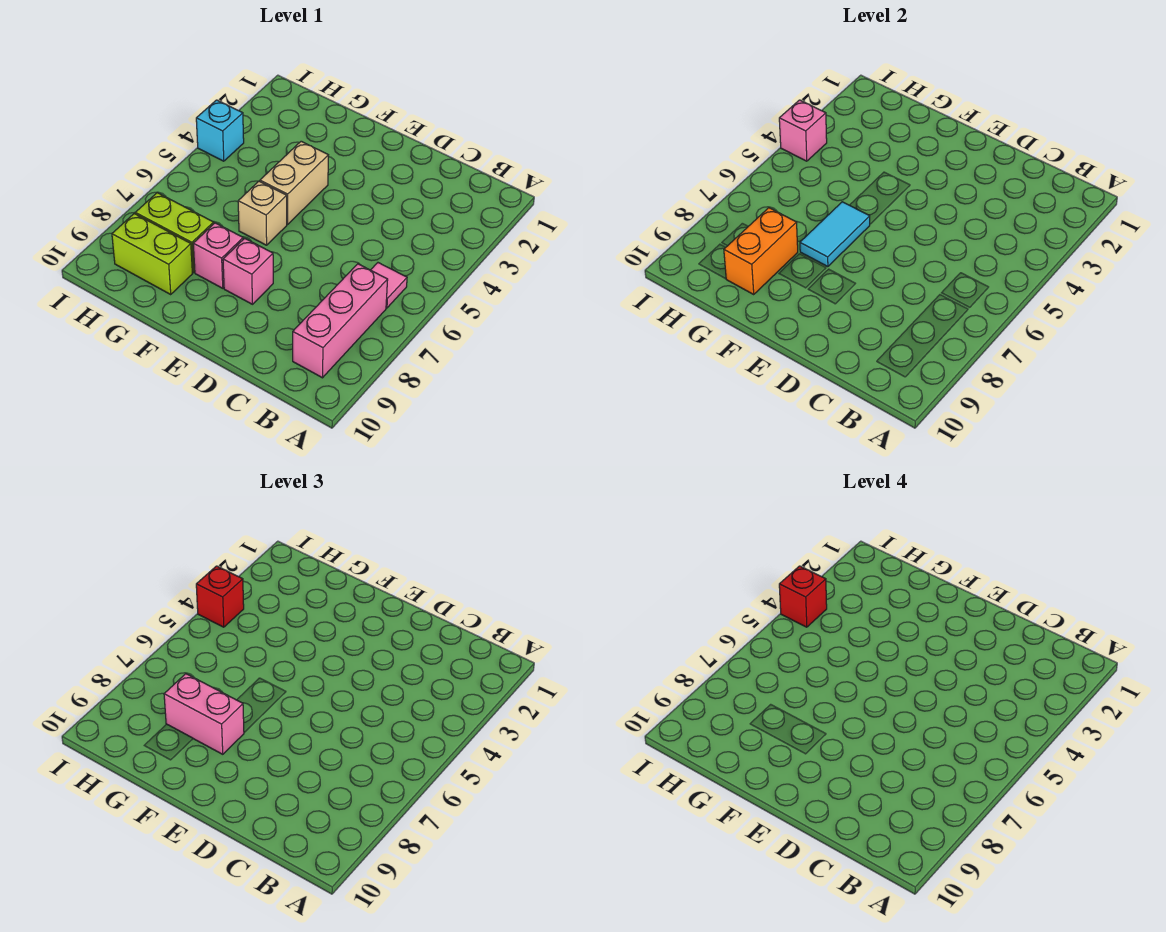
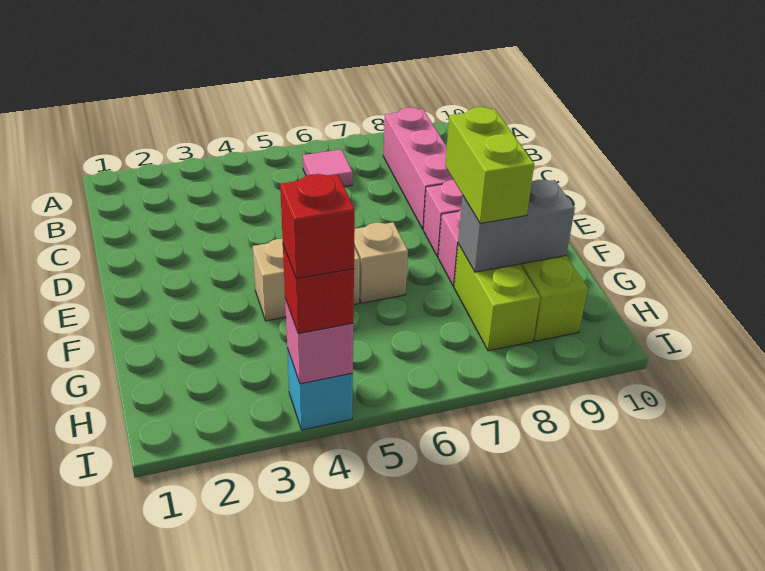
pink 1x3 brick [293,264,388,378] -> pink 1x3 brick turned to [383,107,453,229]
cyan 1x2 tile [800,202,870,267] -> none
pink 1x2 brick [164,674,244,754] -> lime 1x2 brick [445,107,534,223]
orange 1x2 brick [724,208,798,294] -> grey 1x2 brick [458,180,575,272]

